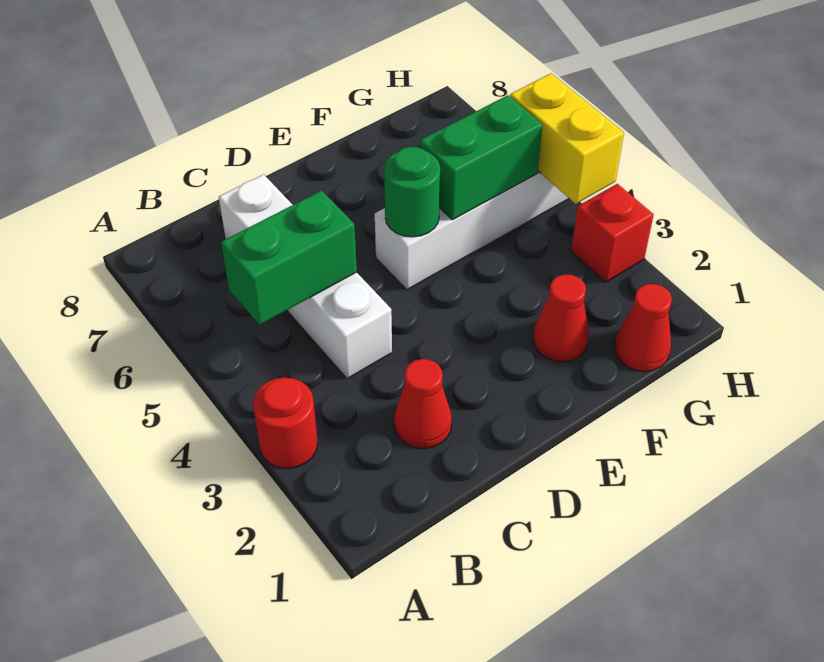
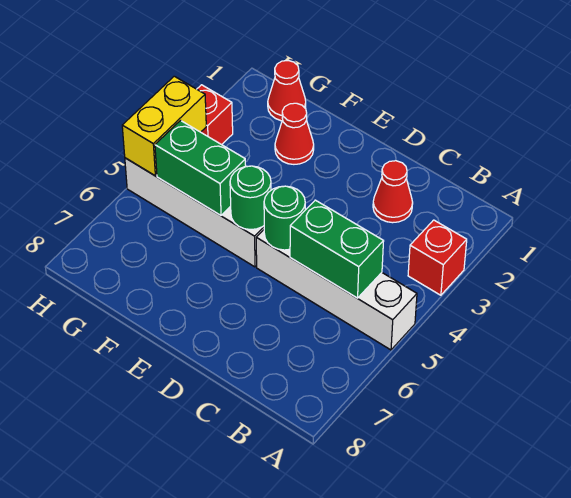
red 1x1 round brick [253,378,318,469] -> red 1x1 brick [408,220,467,295]
white 1x4 brick [219,174,392,379] -> white 1x4 brick turned to [256,230,417,350]
none -> green 1x1 round brick [264,186,305,250]

